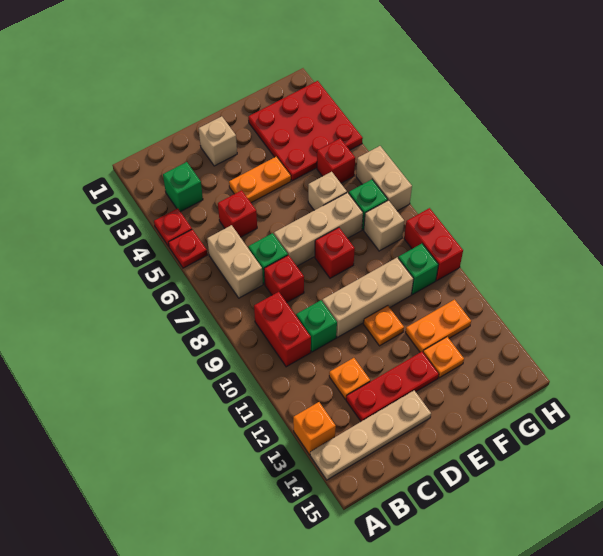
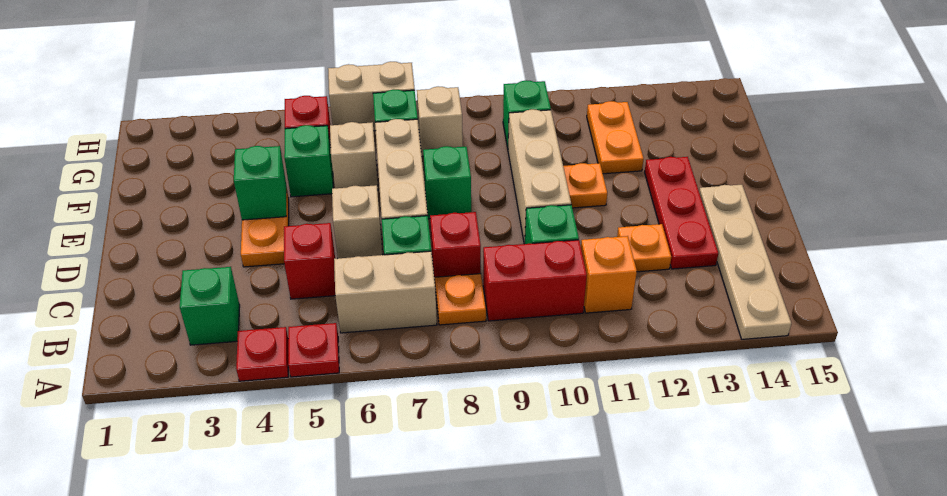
orange 1x1 brick [293,402,336,455] -> orange 1x1 brick moved to [581,236,637,313]
tan 1x1 brick [199,116,237,166] -> tan 1x1 brick moved to [332,185,383,258]
none -> green 1x1 brick [234,146,287,220]
red 1x1 brick [315,228,355,278] -> green 1x1 brick [423,146,471,219]
red 3x3 plate [248,81,363,181] -> none
none -> green 1x1 brick [284,125,333,197]
orange 1x1 plate [423,337,464,378] -> orange 1x1 plate moved to [435,274,486,325]
red 1x2 brick [404,208,463,281] -> none

